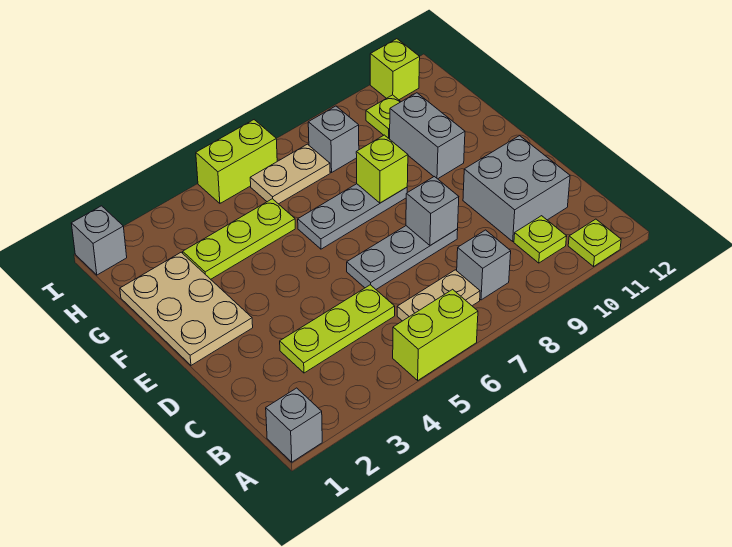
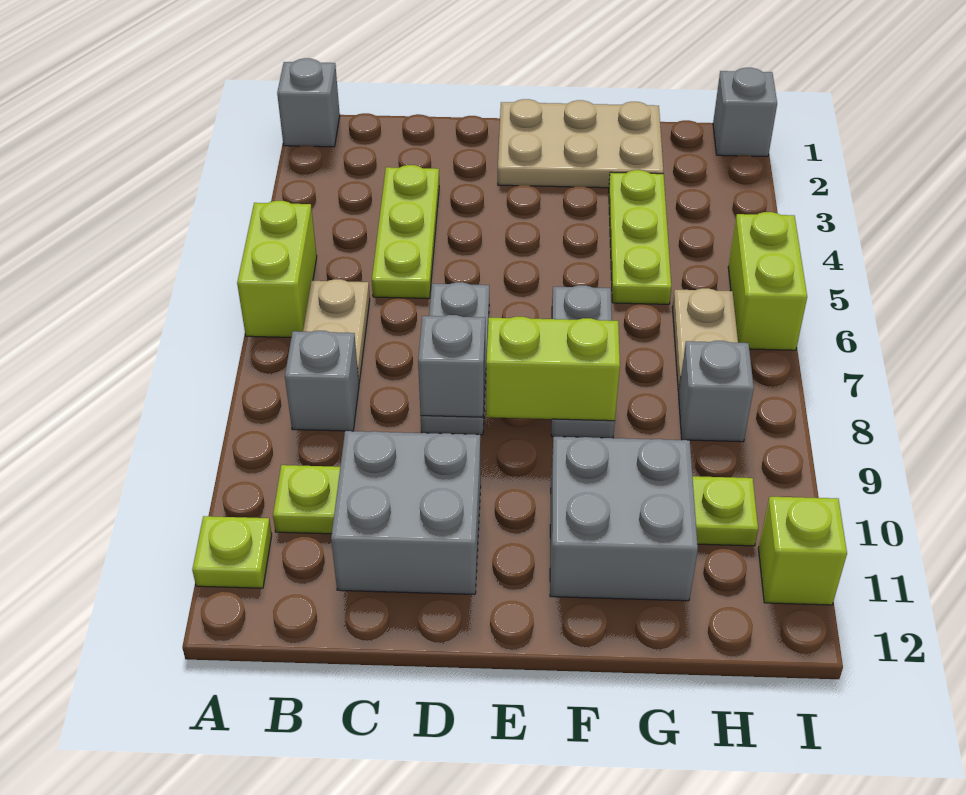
lime 1x1 brick [356,135,408,203] -> lime 1x2 brick [486,317,620,421]
grey 1x2 brick [390,93,465,179] -> grey 2x2 brick [550,437,698,601]

